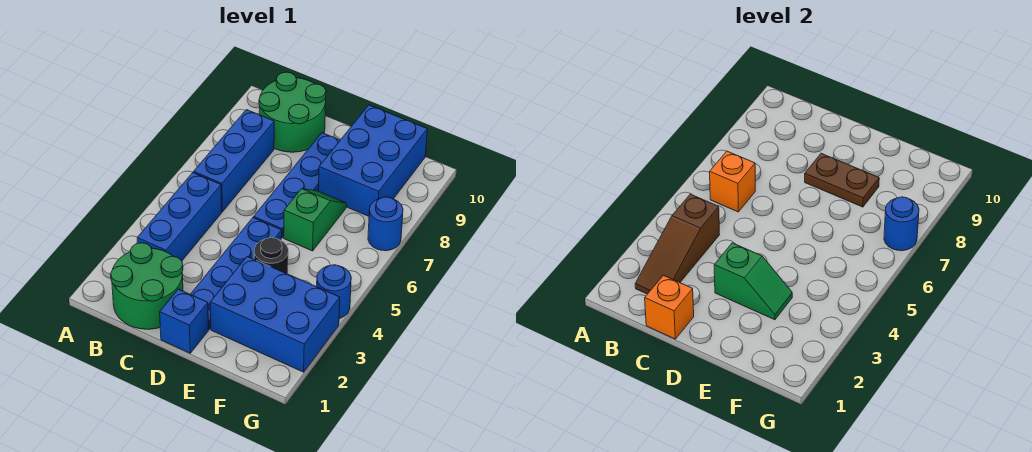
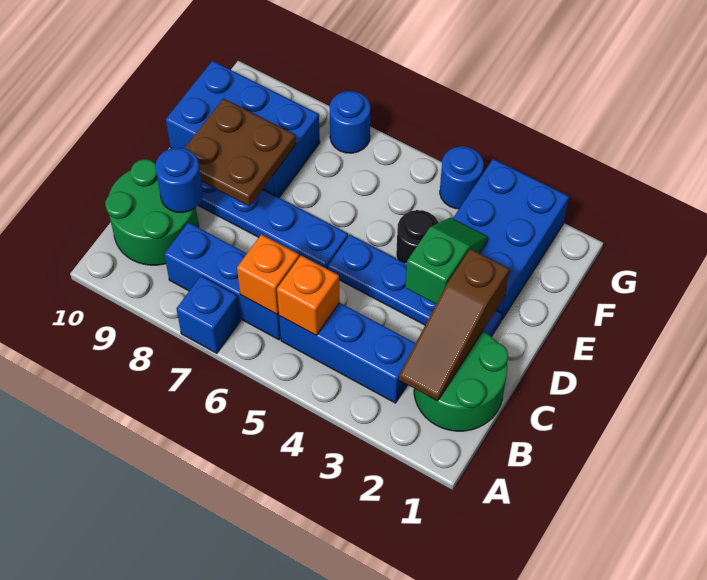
brown 1x3 slope [635,194,720,294] -> brown 1x3 slope turned to [399,249,509,401]
orange 1x1 brick [645,275,694,339] -> orange 1x1 brick moved to [277,255,340,335]
blue 1x1 brick [160,289,209,353] -> blue 1x1 brick moved to [177,276,240,353]
brown 1x2 plate [805,153,879,207] -> brown 2x2 plate [185,99,296,206]
green 1x2 slope [284,189,346,251] -> none
blue 1x1 round brick [884,197,919,251] -> blue 1x1 round brick moved to [155,148,203,213]

